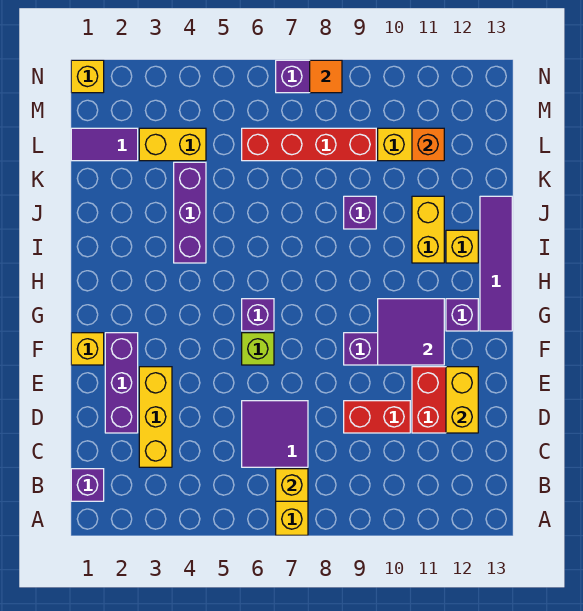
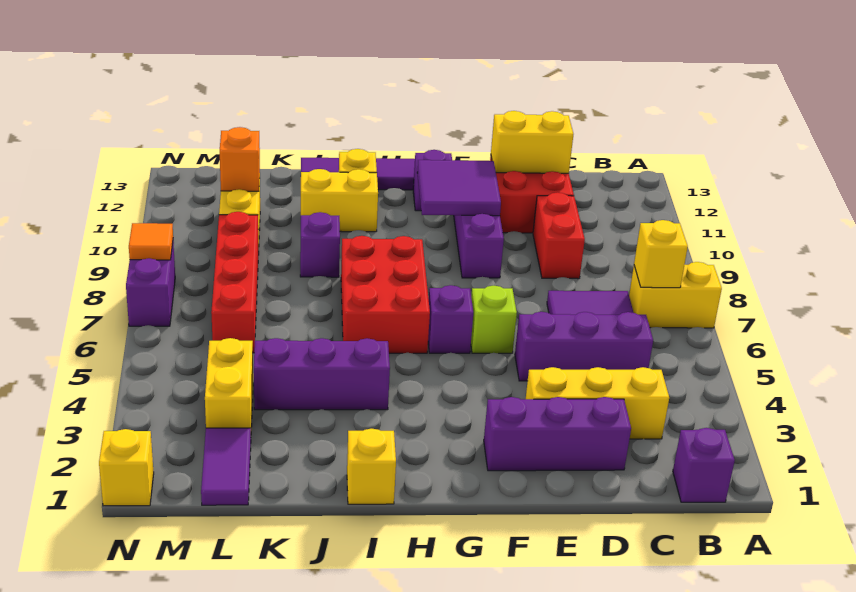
none -> purple 1x3 brick [515,312,653,381]
yellow 1x1 brick [71,333,104,365] -> yellow 1x1 brick moved to [347,429,396,504]
none -> red 2x3 brick [341,236,430,353]

